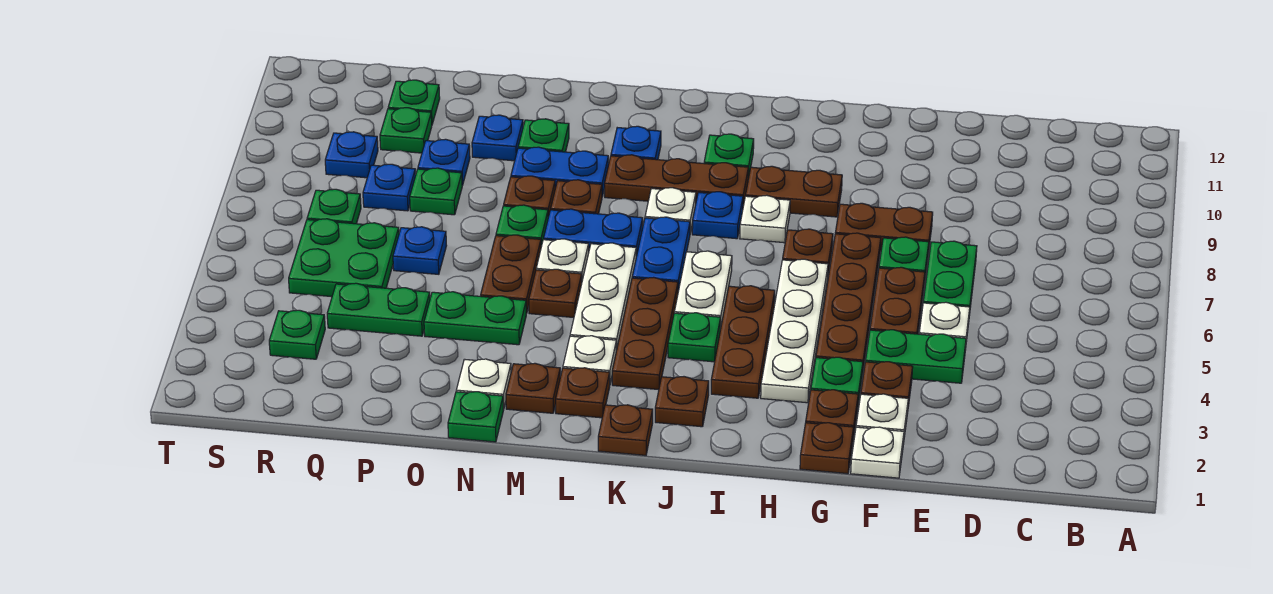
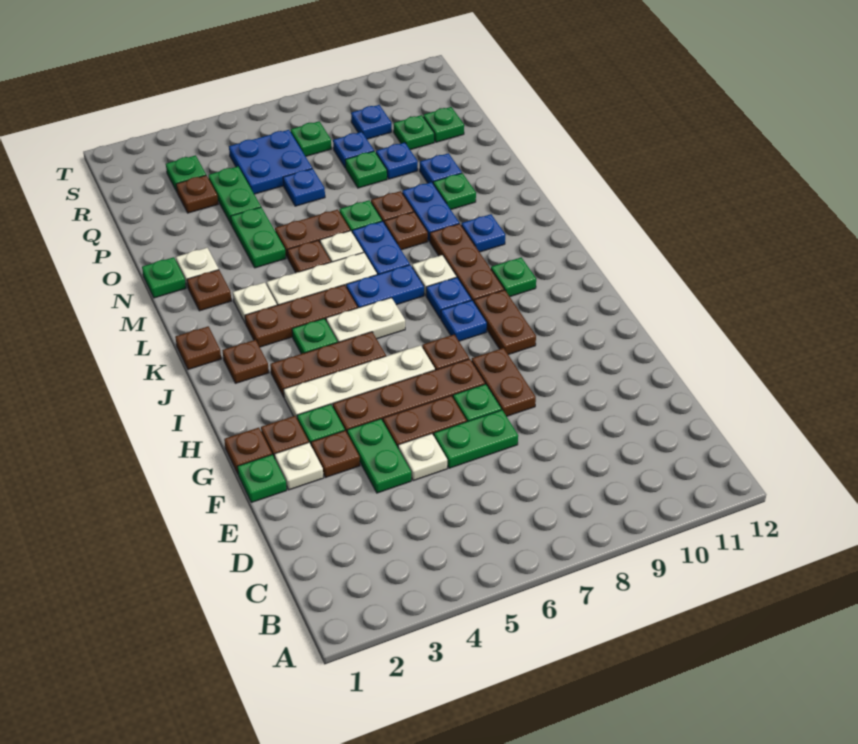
white 1x1 plate [851,427,904,478] -> green 1x1 plate [237,455,287,502]
white 1x1 plate [740,195,790,243] -> blue 1x1 plate [441,300,487,341]
brown 1x1 plate [556,368,610,418] -> brown 1x1 plate moved to [176,175,218,213]
green 2x2 plate [289,219,399,297] -> blue 2x2 plate [229,130,312,194]

